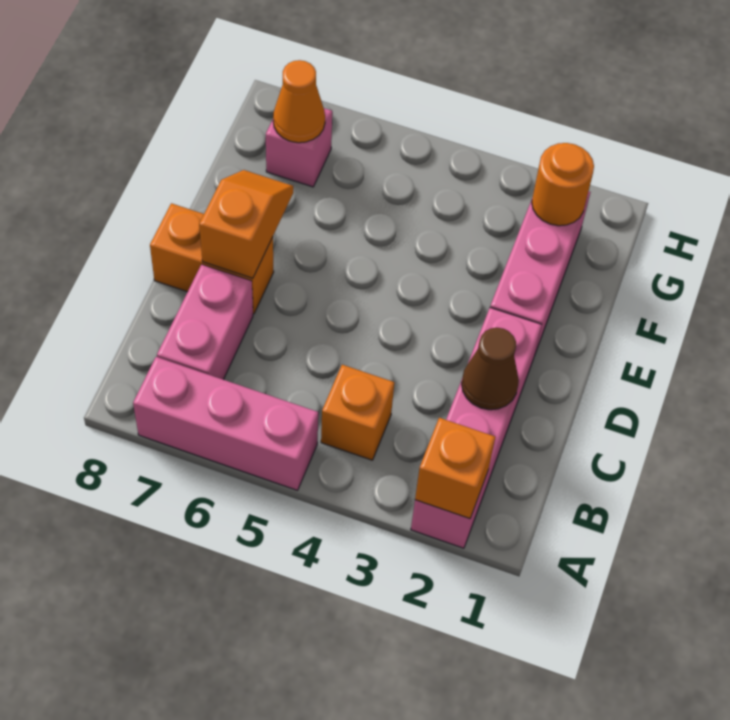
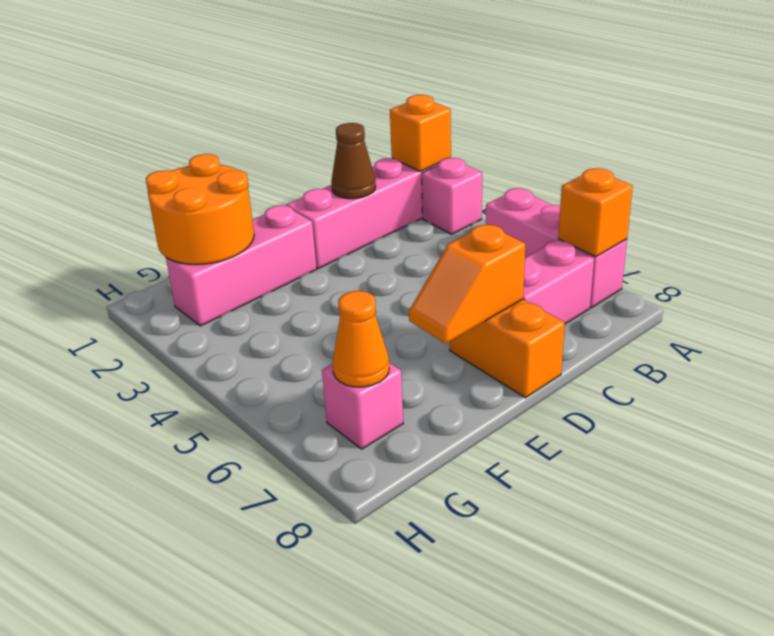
none -> pink 1x1 brick [422,158,482,234]
orange 1x1 brick [321,365,394,460] -> orange 1x1 brick moved to [558,168,633,257]
orange 1x1 round brick [532,143,594,226] -> orange 2x2 round brick [146,154,254,265]

